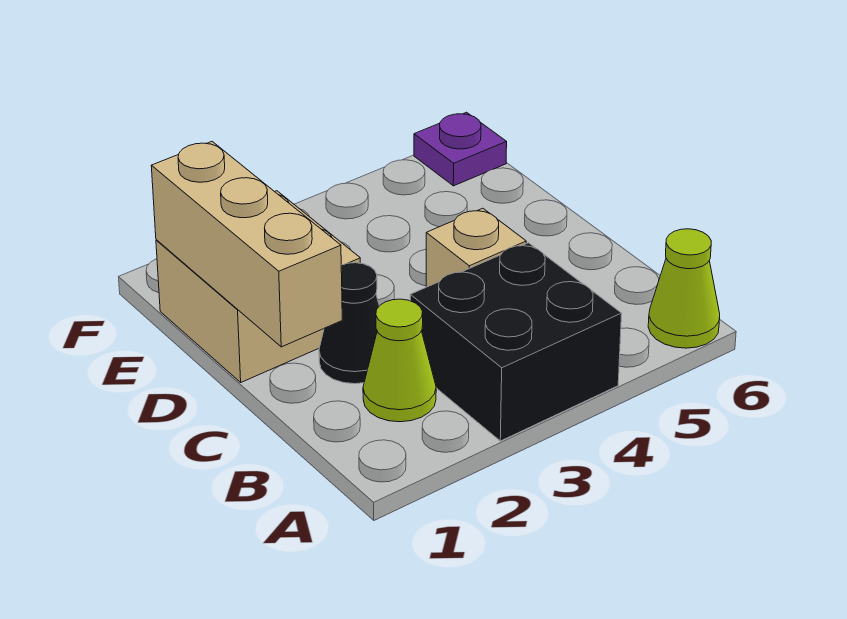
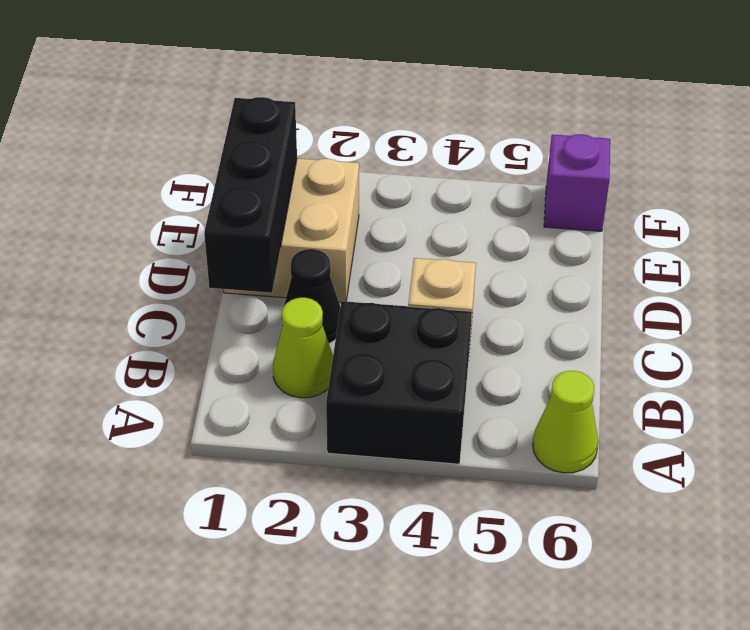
tan 1x3 brick [151,142,342,347] -> black 1x3 brick [204,97,297,293]
purple 1x1 plate [414,112,507,186] -> purple 1x1 brick [544,134,610,231]

